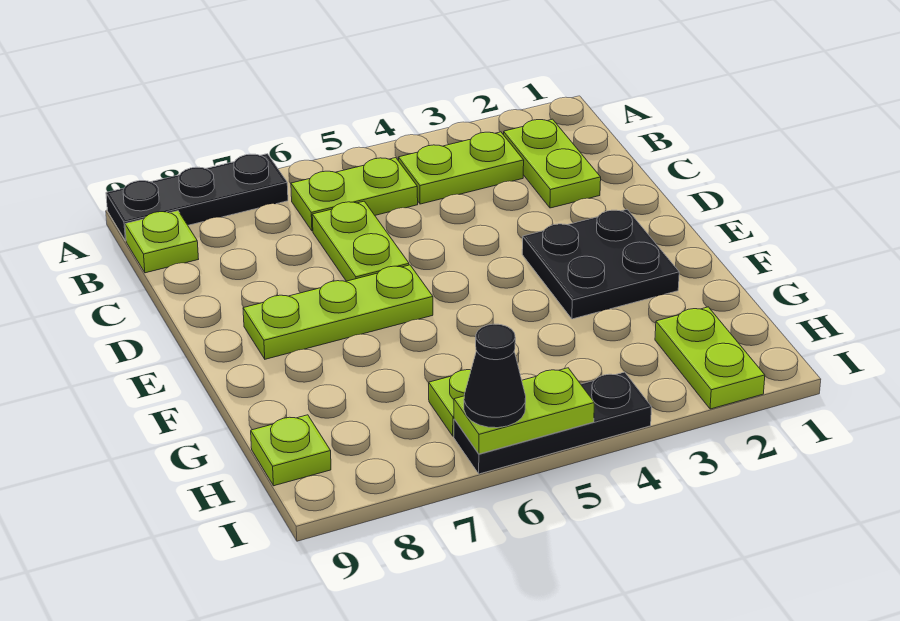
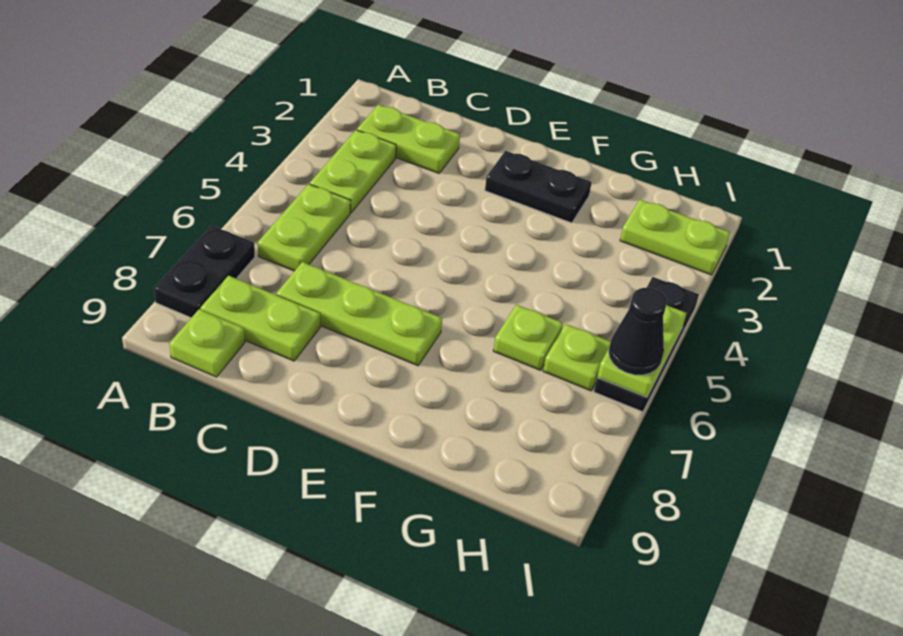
black 1x3 plate [106,154,288,241] -> black 1x2 plate [154,226,255,318]
lime 1x2 plate [312,201,409,281] -> lime 1x2 plate moved to [200,276,320,361]
black 2x2 plate [522,209,679,319] -> black 1x2 plate [485,151,592,223]
lime 1x3 plate [243,265,433,359] -> lime 1x3 plate turned to [276,262,442,366]
lime 1x1 plate [251,415,331,486] -> lime 1x1 plate moved to [493,305,563,370]

